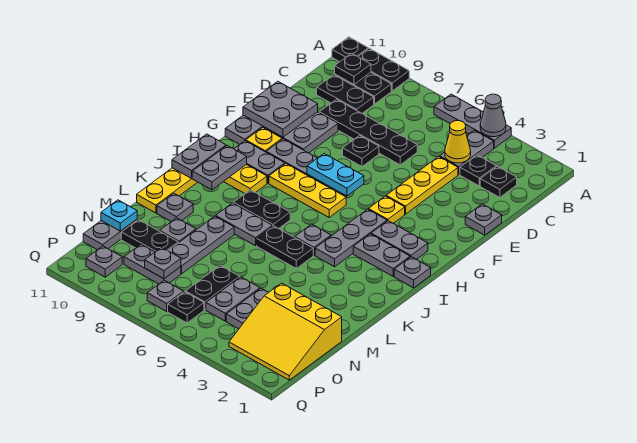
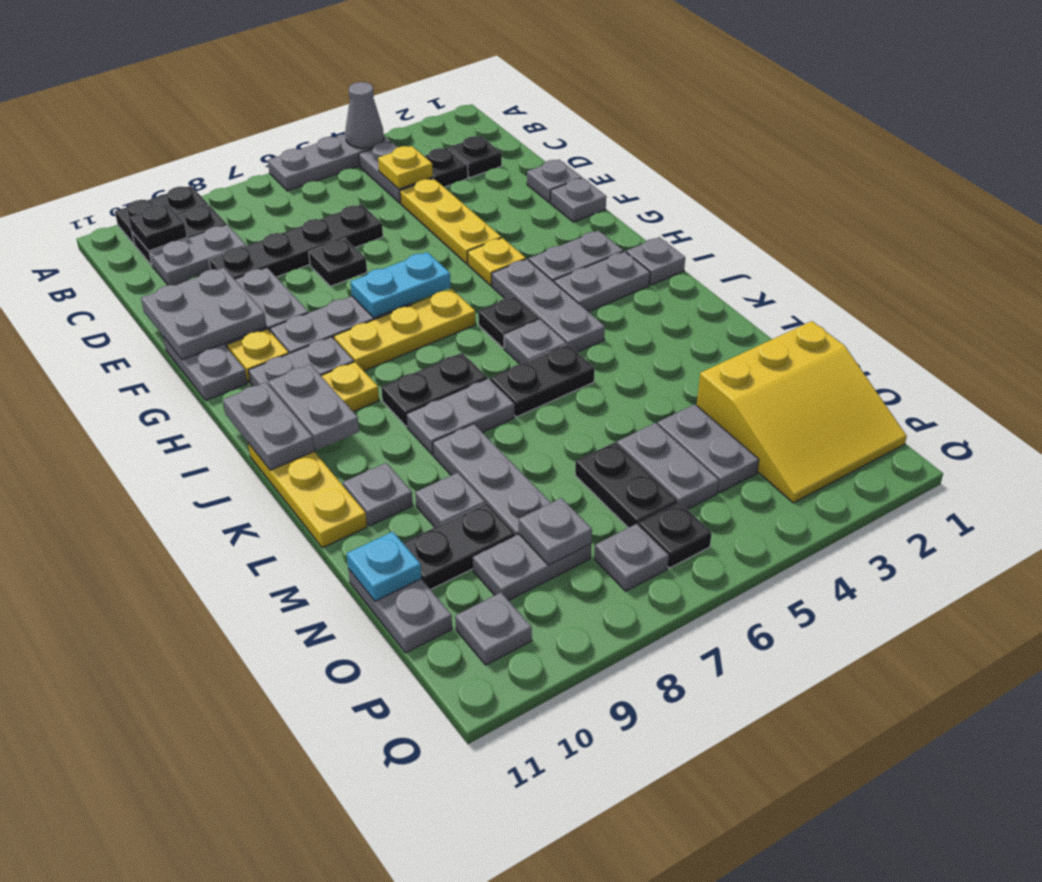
black 1x1 plate [332,37,368,62] -> black 1x1 plate moved to [478,296,540,348]
yellow 1x1 cone [445,121,471,163] -> yellow 1x1 plate [378,146,433,189]
black 1x2 plate [317,75,374,113] -> grey 1x2 plate [150,225,246,285]
none -> grey 1x1 plate [550,178,606,222]

